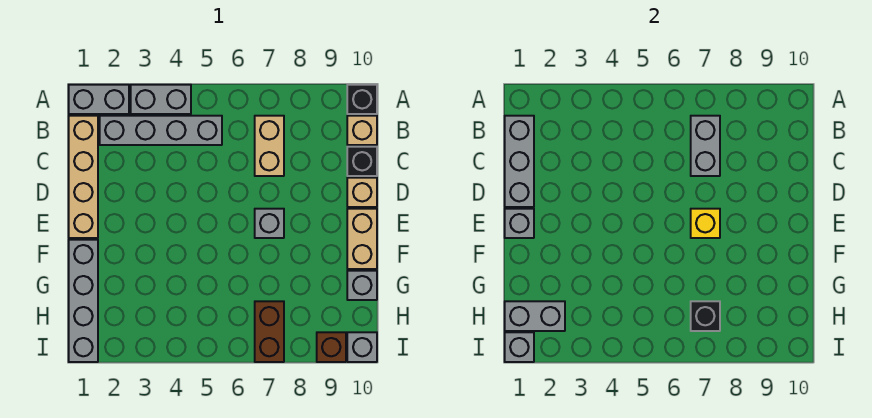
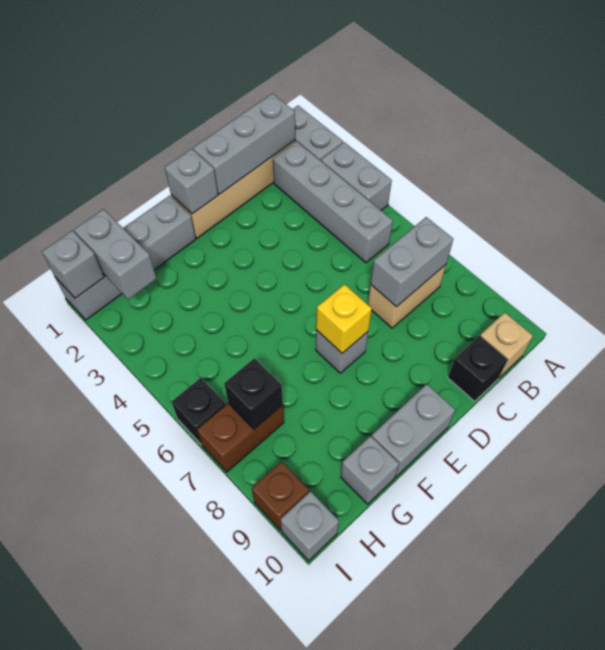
black 1x1 brick [347,85,377,114] -> black 1x1 brick moved to [171,378,226,445]
tan 1x1 brick [347,178,377,207] -> none
tan 1x2 brick [347,209,377,269] -> grey 1x2 brick [372,384,455,477]

